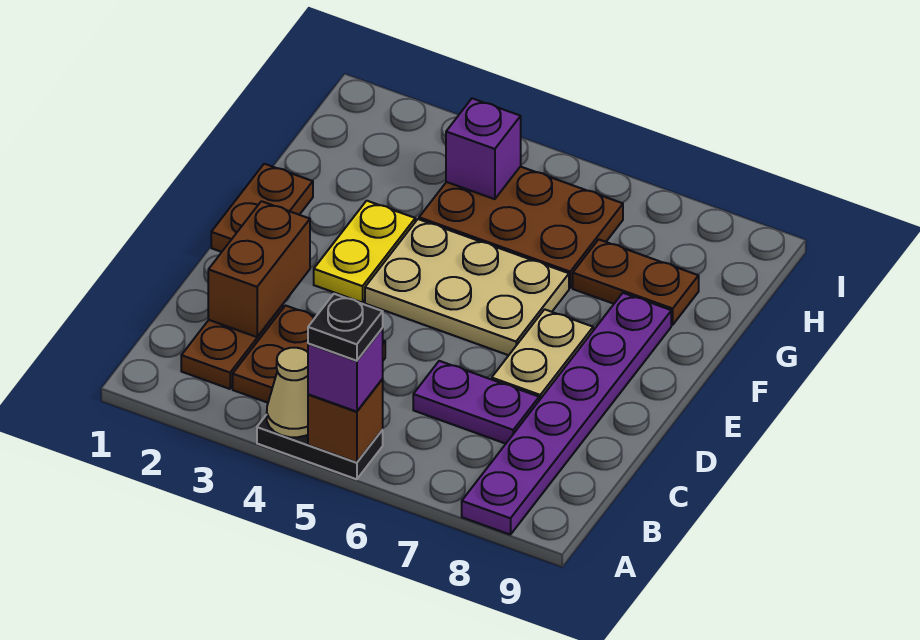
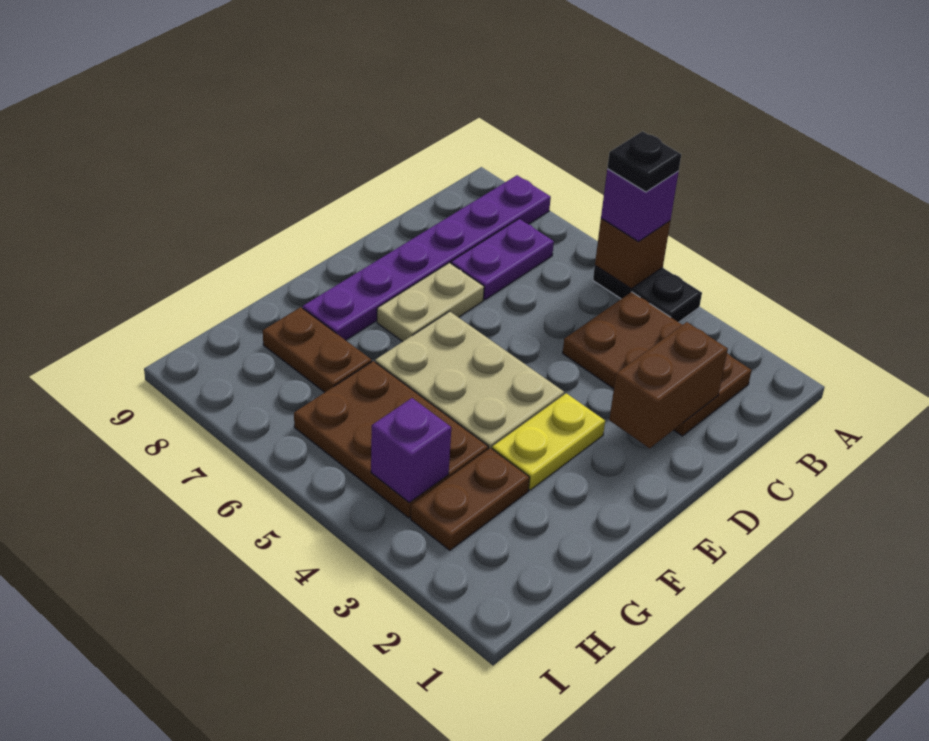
tan 1x1 cone [267,348,308,437] -> none
purple 1x2 plate [413,361,539,444] -> purple 1x2 plate turned to [451,219,554,300]
brown 1x2 plate [211,164,313,252] -> brown 1x2 plate moved to [411,448,530,550]

